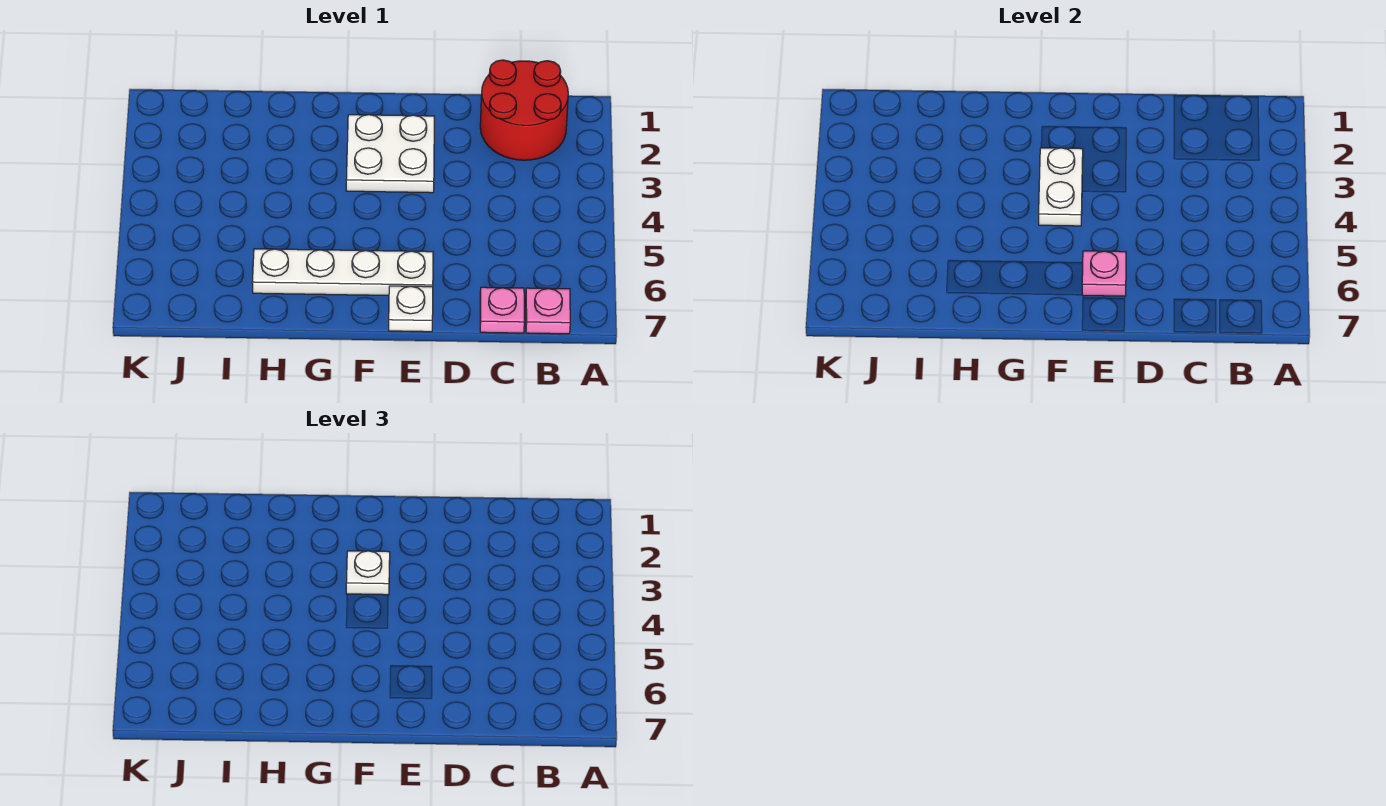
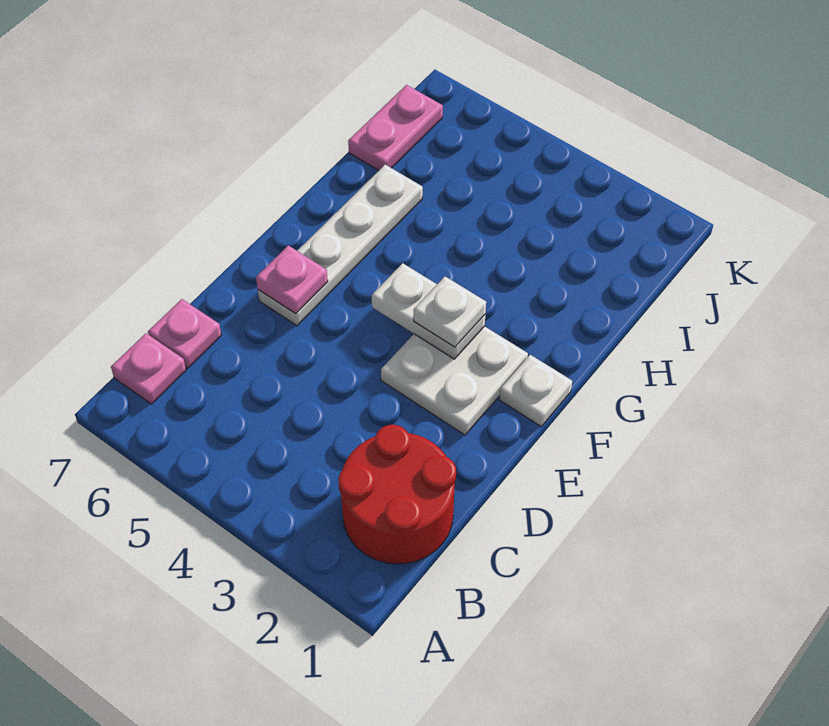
white 1x1 plate [389,286,433,332] -> white 1x1 plate moved to [499,355,572,426]
none -> pink 1x2 plate [348,85,443,170]

